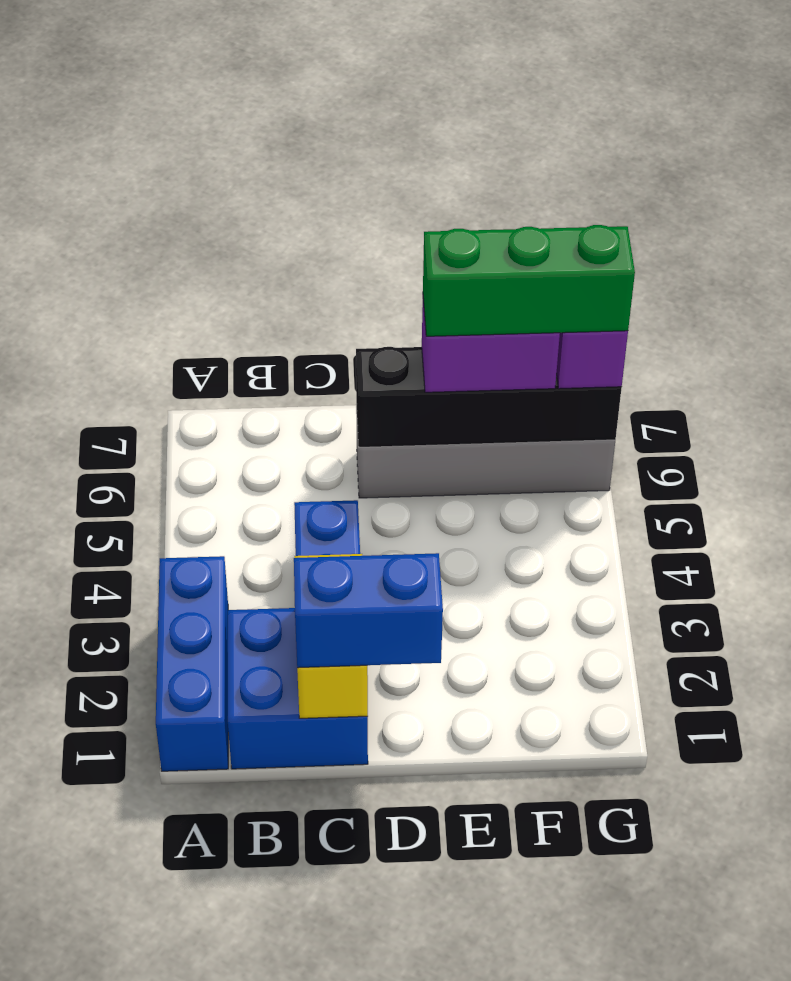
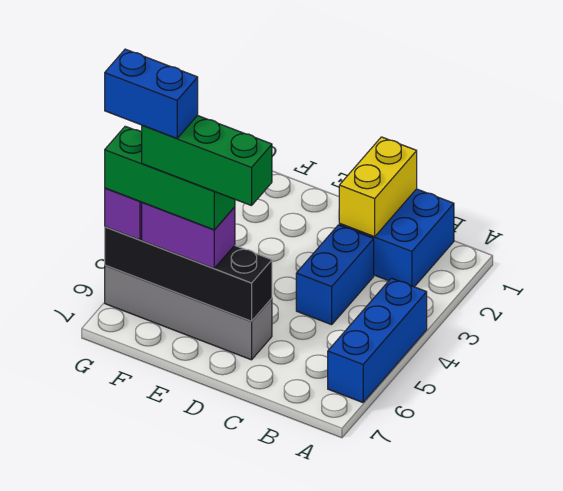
blue 1x3 brick [156,556,228,771] -> blue 1x3 brick moved to [328,278,427,402]
blue 1x2 brick [294,553,443,668] -> blue 1x2 brick moved to [105,49,198,138]
none -> green 1x3 brick [142,115,272,206]

